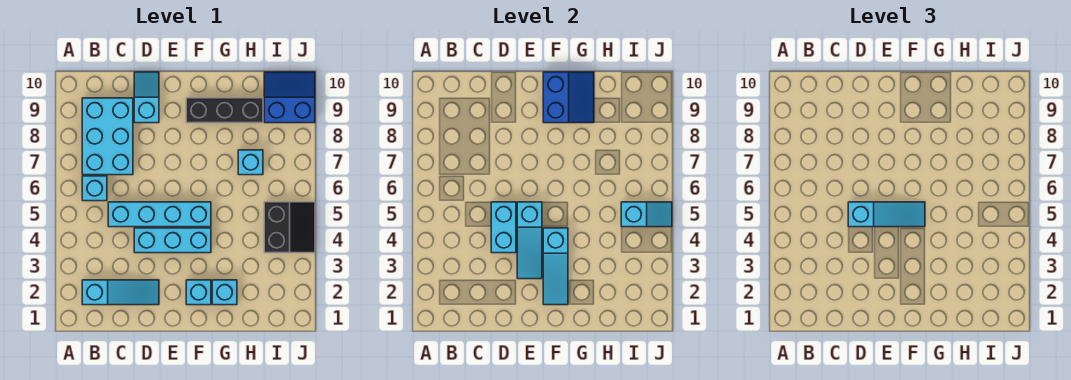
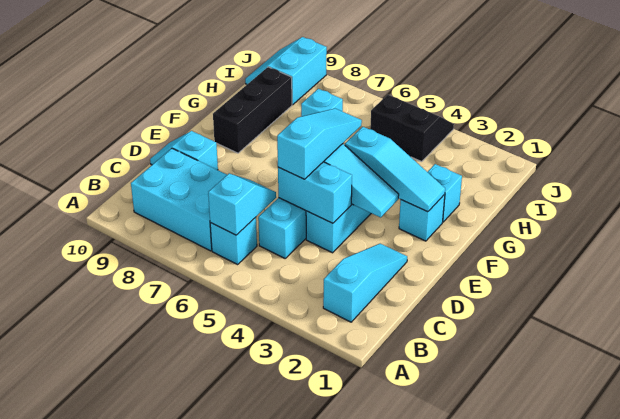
blue 2x2 slope [543,72,594,123] -> none
cyan 1x2 slope [621,202,672,227] -> cyan 1x2 slope moved to [208,174,276,235]
blue 2x2 slope [264,72,315,123] -> cyan 2x2 slope [245,37,327,105]

